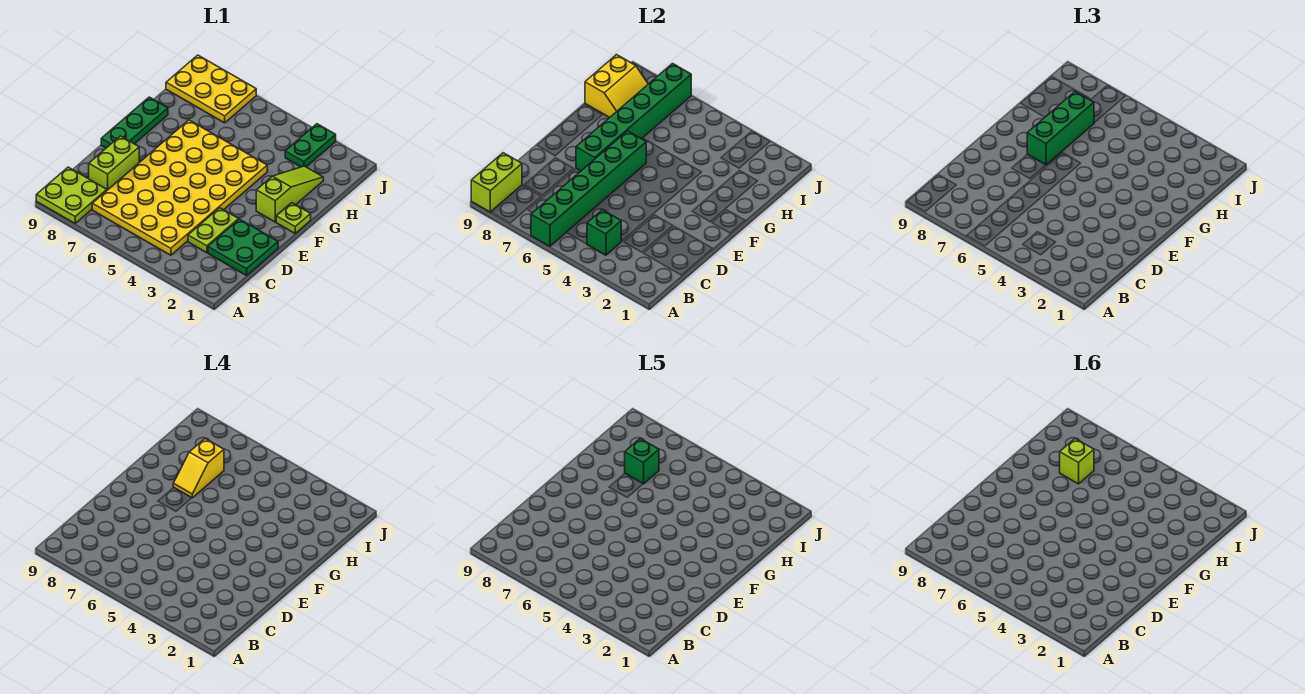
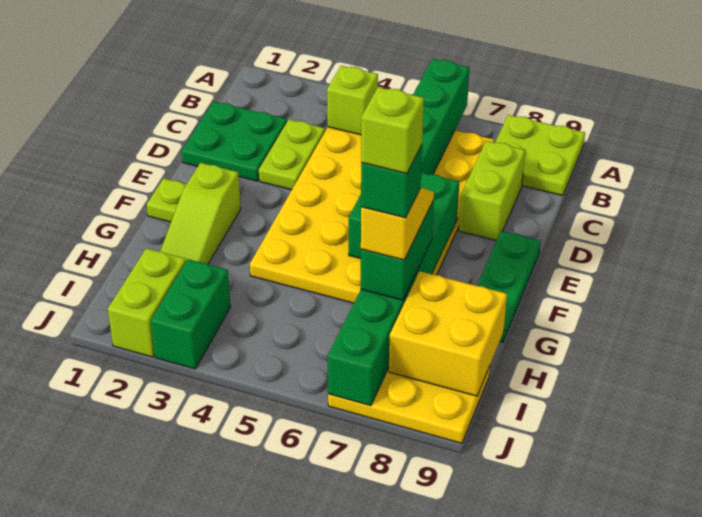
lime 1x2 brick [471,153,522,212] -> lime 1x2 brick moved to [108,248,186,357]
green 1x1 brick [587,210,621,255] -> lime 1x1 brick [327,66,378,135]
green 1x3 brick [1027,92,1094,165] -> green 1x2 brick [361,200,434,300]
yellow 2x2 slope [585,55,648,118] -> yellow 2x2 brick [389,271,507,396]
green 1x2 plate [285,124,336,167] -> green 1x2 brick [151,259,230,369]

